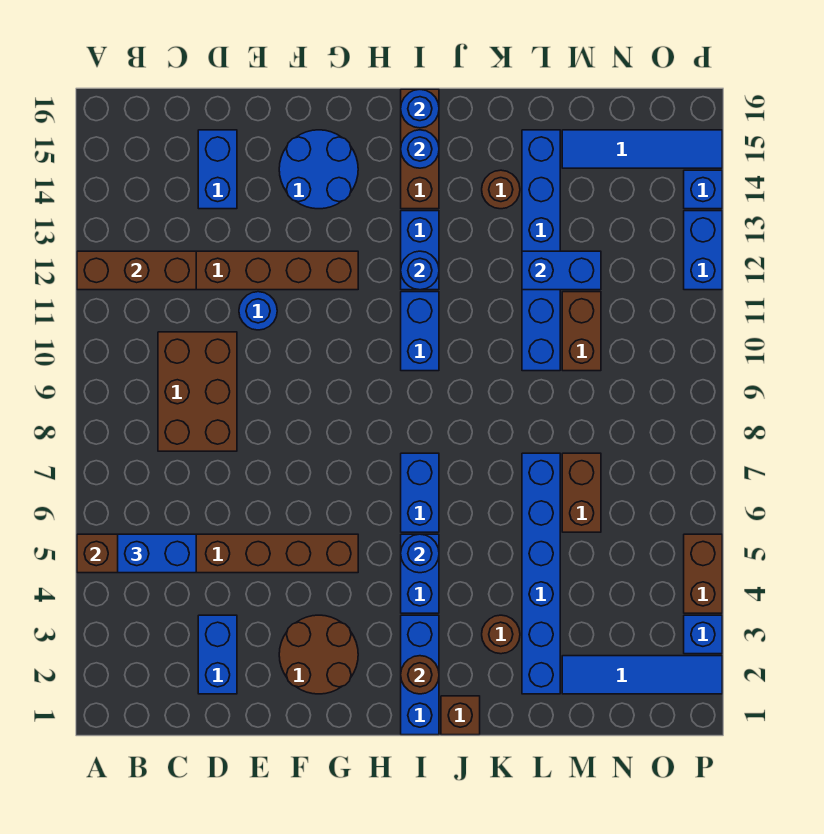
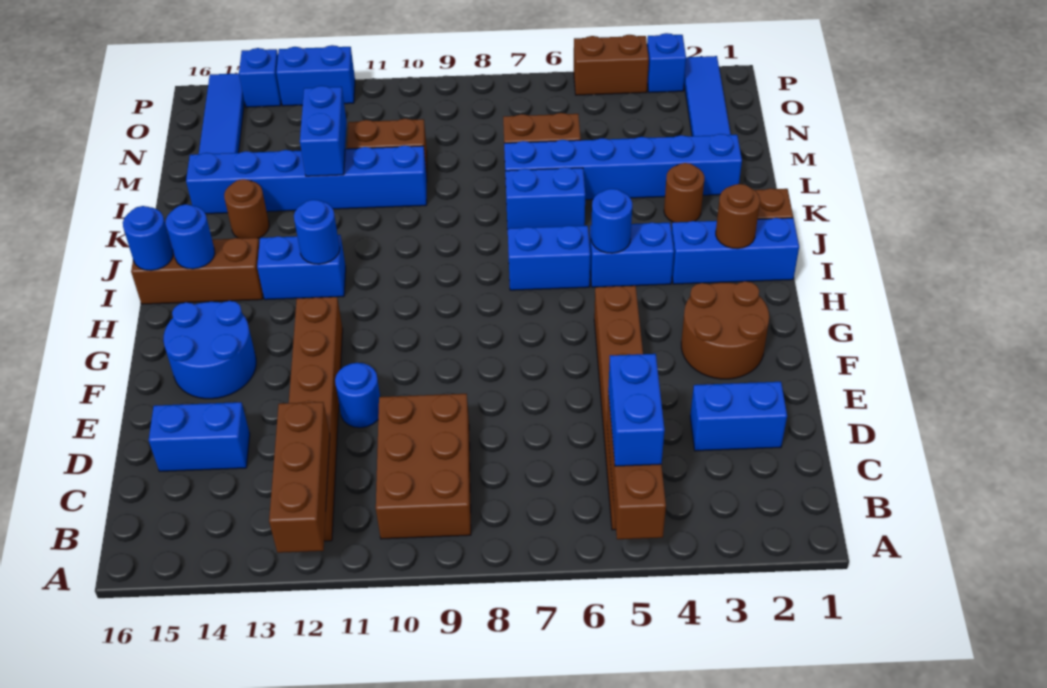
brown 2x3 brick [158,332,237,451] -> brown 2x3 brick turned to [376,394,471,539]
blue 1x2 brick [401,292,439,371] -> blue 1x2 brick moved to [505,167,585,229]

